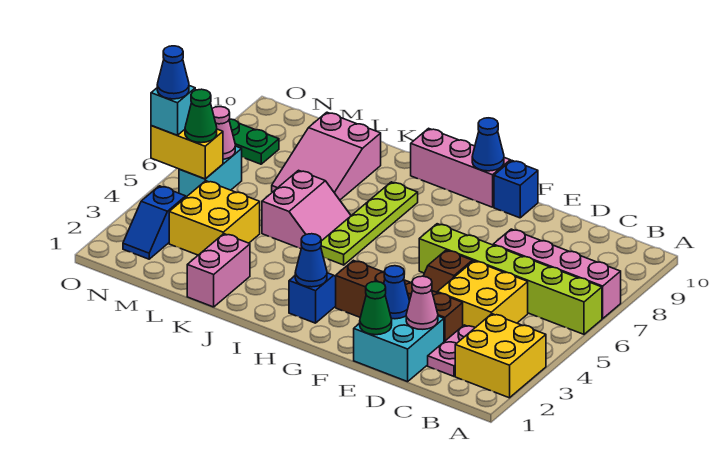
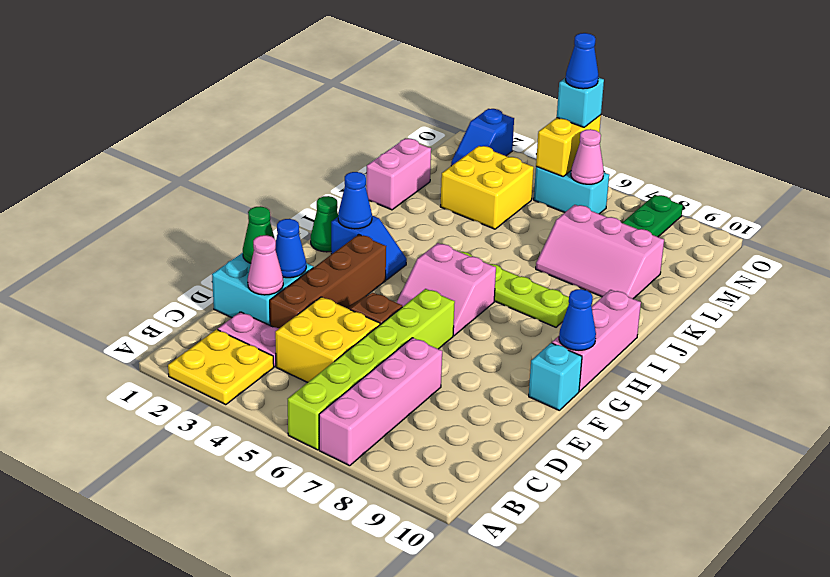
yellow 2x2 brick [455,314,546,398] -> yellow 2x2 plate [168,329,274,405]
blue 1x1 brick [494,160,538,218] -> cyan 1x1 brick [529,343,582,411]
pink 2x2 slope [262,170,351,249] -> pink 2x2 slope moved to [397,243,496,336]
pink 1x2 brick [187,234,250,307] -> pink 1x2 brick turned to [366,138,431,210]
pink 2x3 slope [272,112,381,200] -> pink 2x3 slope turned to [536,205,664,299]
blue 1x2 slope [123,186,186,259] -> blue 1x2 slope turned to [451,109,514,166]
green 1x1 cone [185,89,217,143] -> green 1x1 cone moved to [311,196,338,252]

